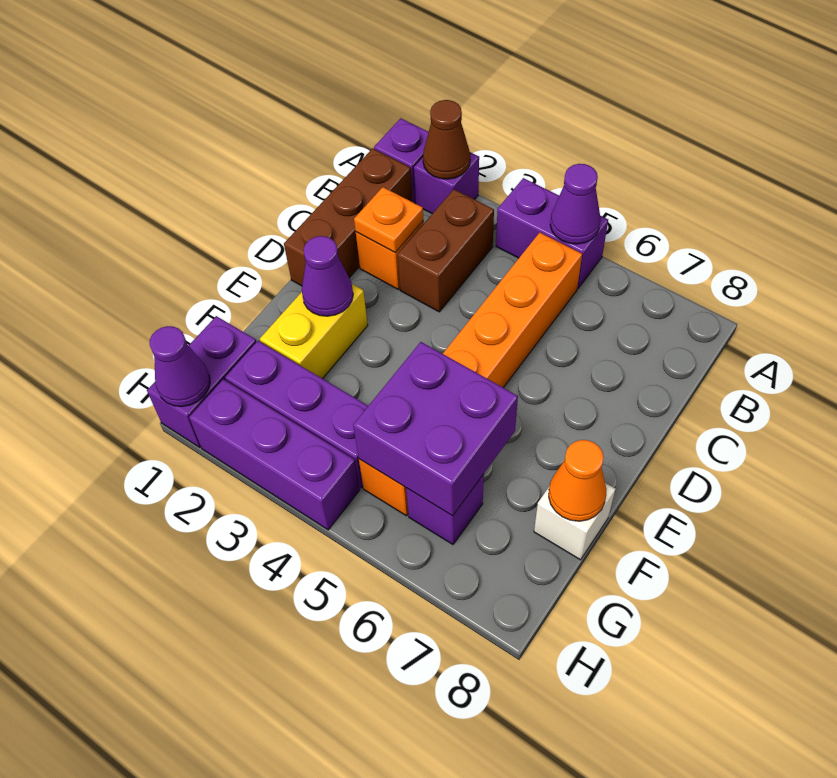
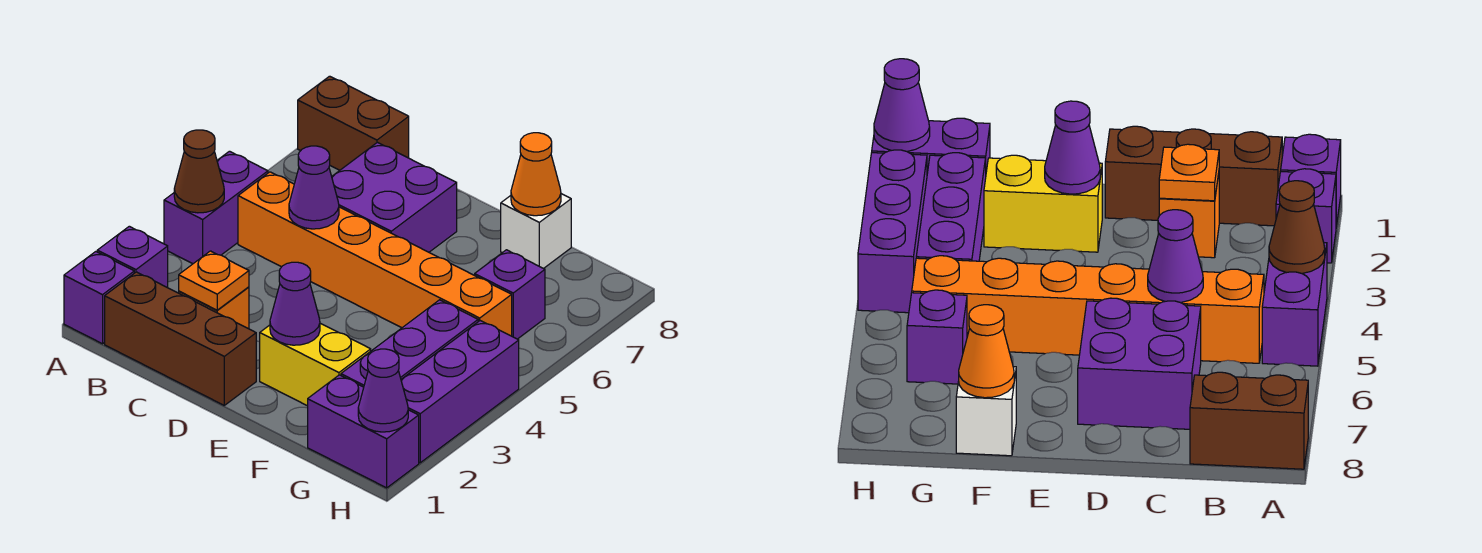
brown 1x1 cone [423,100,470,179] -> brown 1x1 cone moved to [174,130,224,213]
purple 1x1 cone [550,164,600,244] -> purple 1x1 cone moved to [289,146,339,229]
brown 1x2 brick [397,189,494,312] -> brown 1x2 brick moved to [298,76,409,170]
purple 2x2 brick [353,342,518,516] -> purple 2x2 brick moved to [332,142,457,252]

